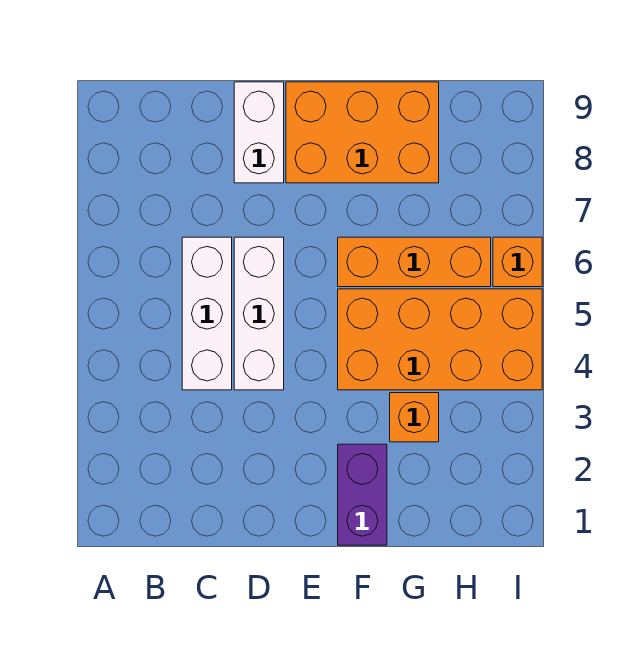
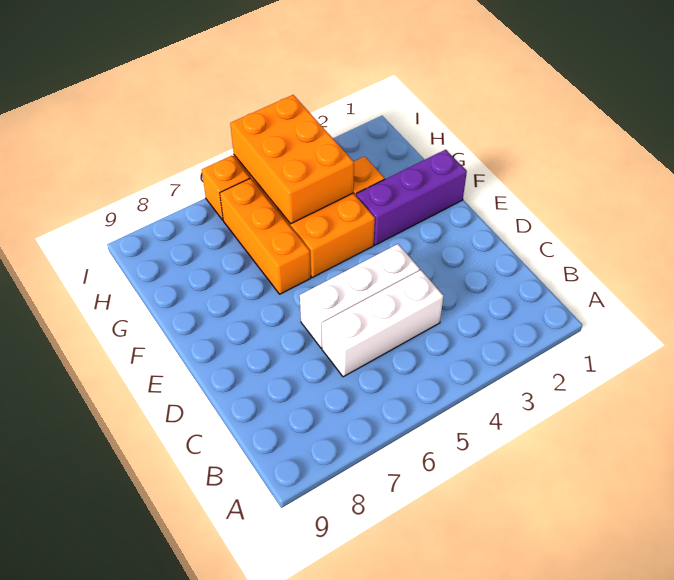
white 1x2 brick [234,82,284,183] -> none
orange 2x3 brick [286,82,439,183] -> orange 2x3 brick moved to [230,95,354,224]
purple 1x2 brick [338,444,387,545] -> purple 1x3 brick [356,150,467,245]

